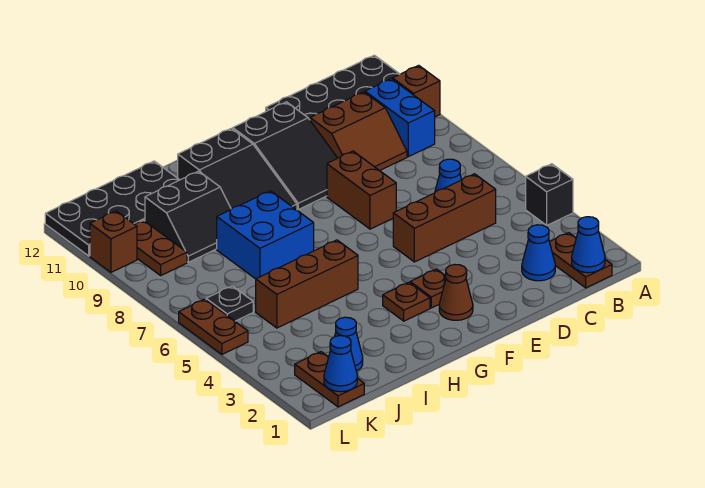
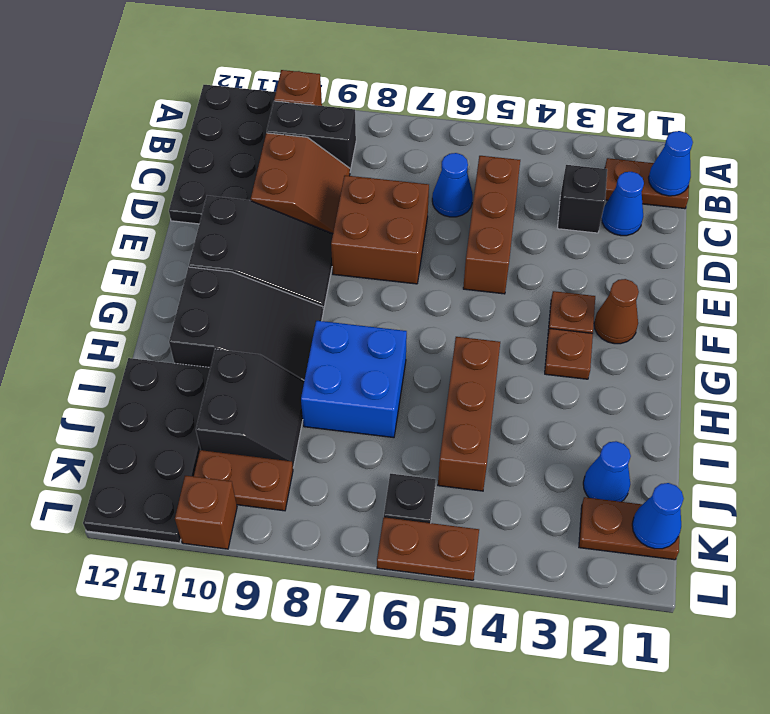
black 1x1 brick [526,164,573,225] -> black 1x1 brick moved to [558,165,607,233]
blue 1x2 brick [365,79,435,157] -> black 1x2 brick [267,101,356,171]
brown 1x2 brick [327,151,396,229] -> brown 2x2 brick [331,175,429,284]

